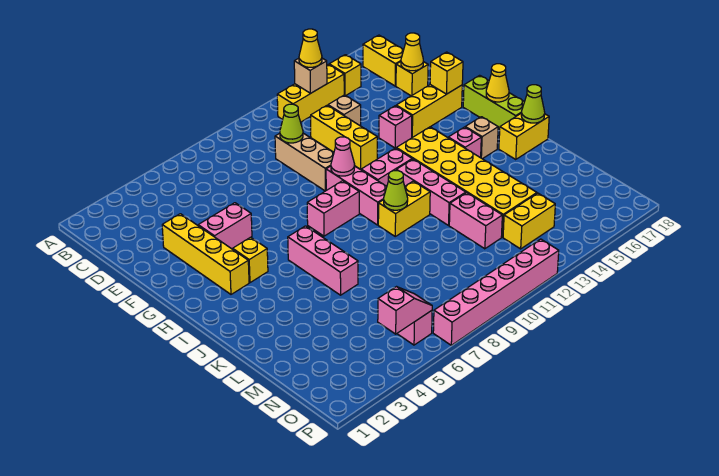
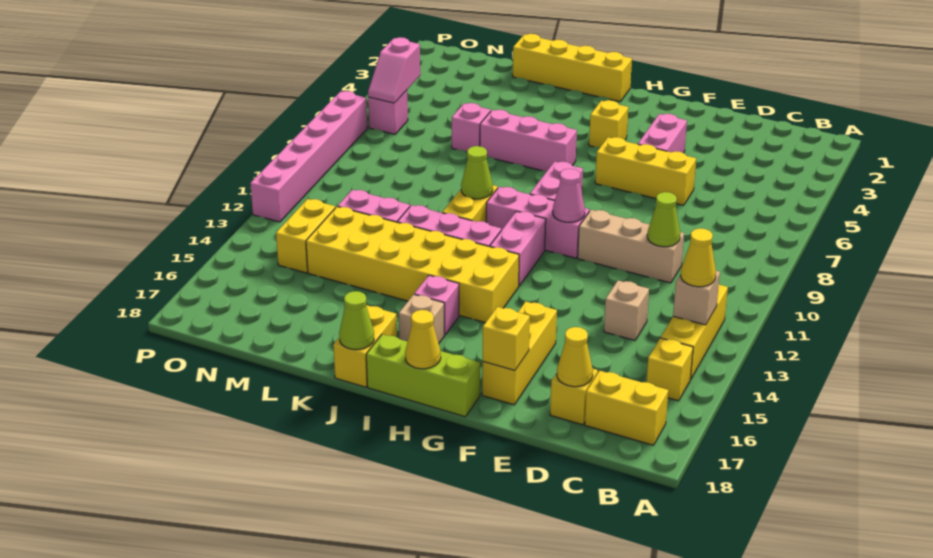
yellow 1x3 brick [311,105,377,169] -> yellow 1x3 brick moved to [595,137,696,205]
yellow 1x4 brick [162,214,249,294] -> yellow 1x4 brick moved to [513,34,632,102]
pink 1x1 brick [379,106,412,148] -> pink 1x1 brick moved to [452,103,491,152]

